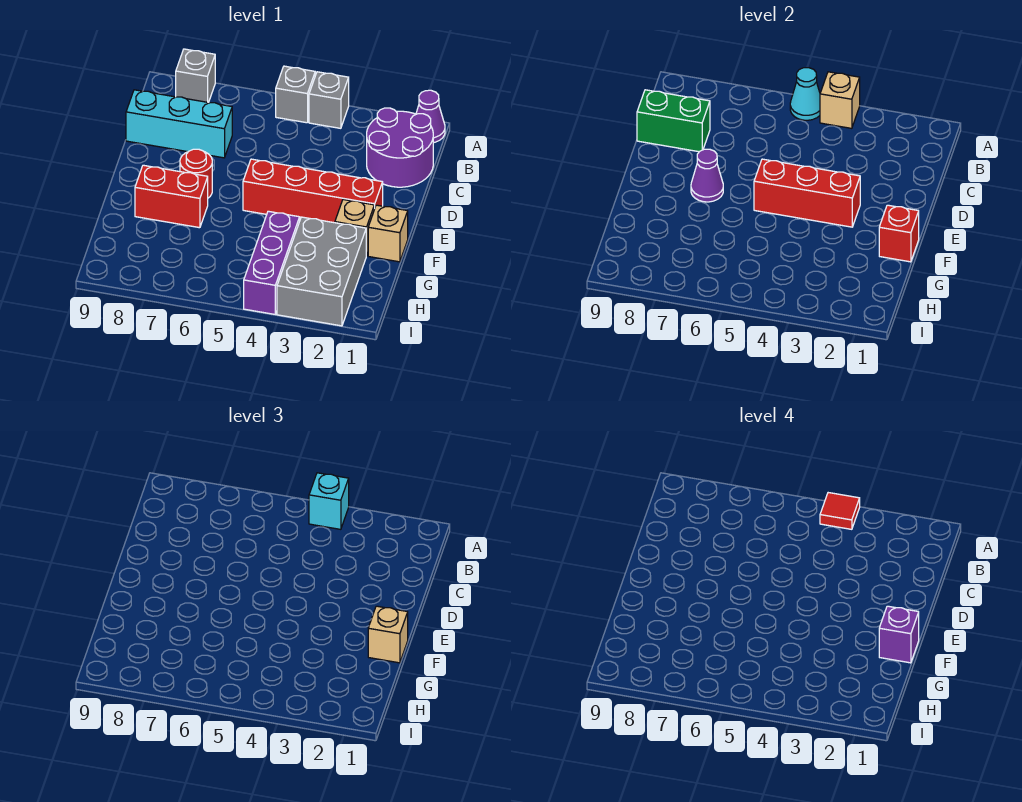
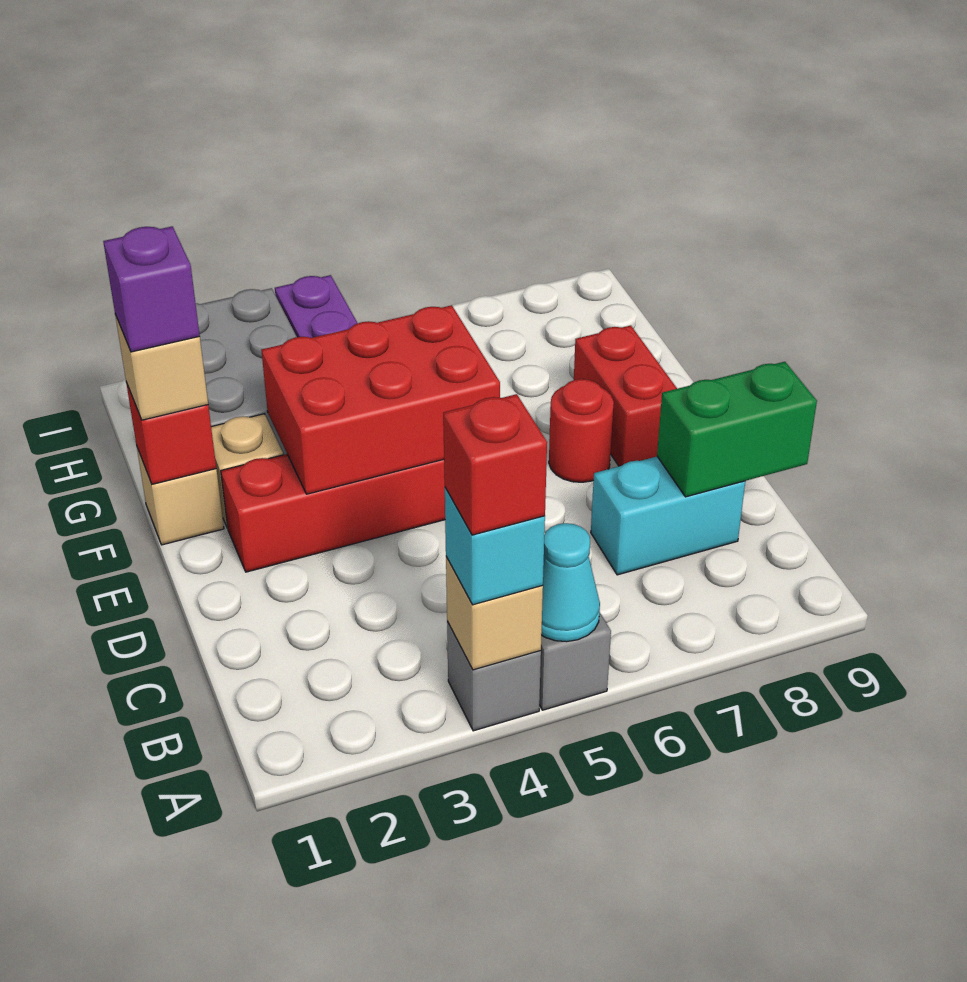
purple 1x1 cone [416,90,445,143] -> none
red 1x1 tile [820,493,860,529] -> red 1x1 brick [443,394,547,535]
grey 1x1 brick [176,49,215,102] -> none
purple 2x2 round brick [367,108,433,187] -> none
cyan 1x3 brick [126,90,232,158] -> cyan 1x2 brick [591,457,745,575]
red 1x3 brick [754,159,860,227] -> red 2x3 brick [261,305,500,494]
purple 1x1 cone [691,149,723,202] -> none
red 1x2 brick [135,165,208,228] -> red 1x2 brick turned to [574,325,677,466]

